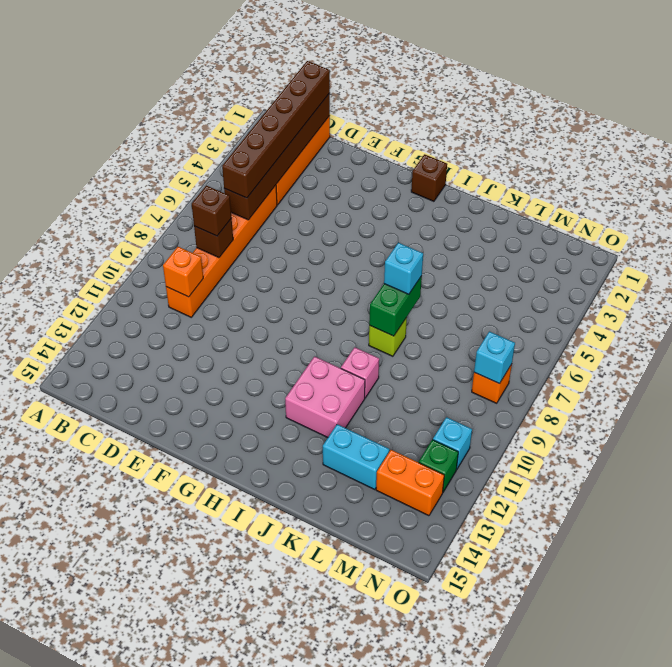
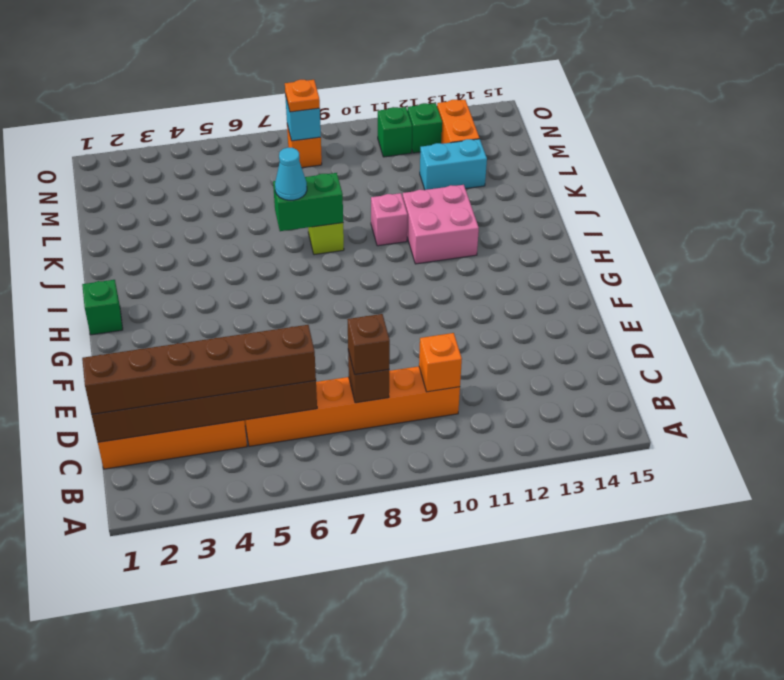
brown 1x1 brick [411,154,447,201] -> green 1x1 brick [82,280,123,335]
cyan 1x1 brick [384,243,423,294] -> cyan 1x1 cone [275,148,307,200]
cyan 1x2 brick [323,424,389,489] -> cyan 1x2 brick turned to [420,139,487,190]
none -> orange 1x1 plate [285,80,320,112]
cyan 1x1 brick [433,417,472,469] -> green 1x1 brick [378,107,412,157]

